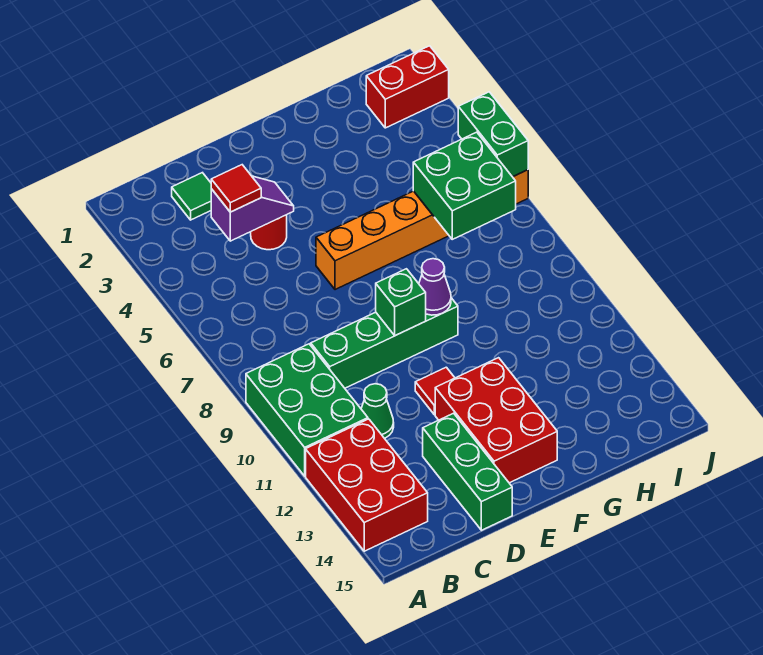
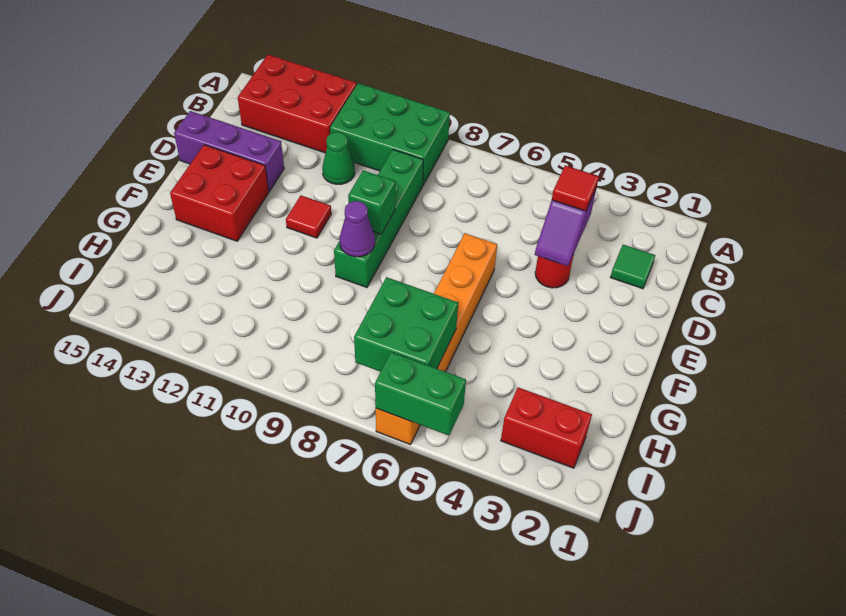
green 1x3 brick [423,413,512,530] -> purple 1x3 brick [174,111,284,191]
red 2x3 brick [435,358,557,483] -> red 2x2 brick [170,145,269,241]
red 1x2 brick [366,46,449,128] -> red 1x2 brick turned to [501,387,592,468]

